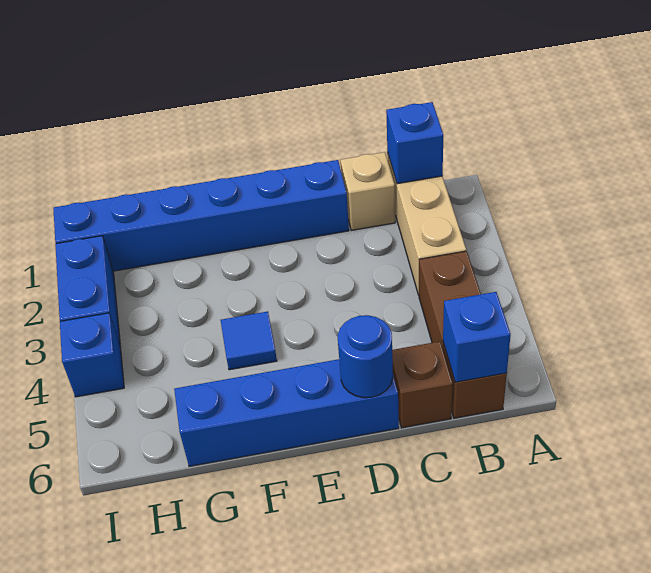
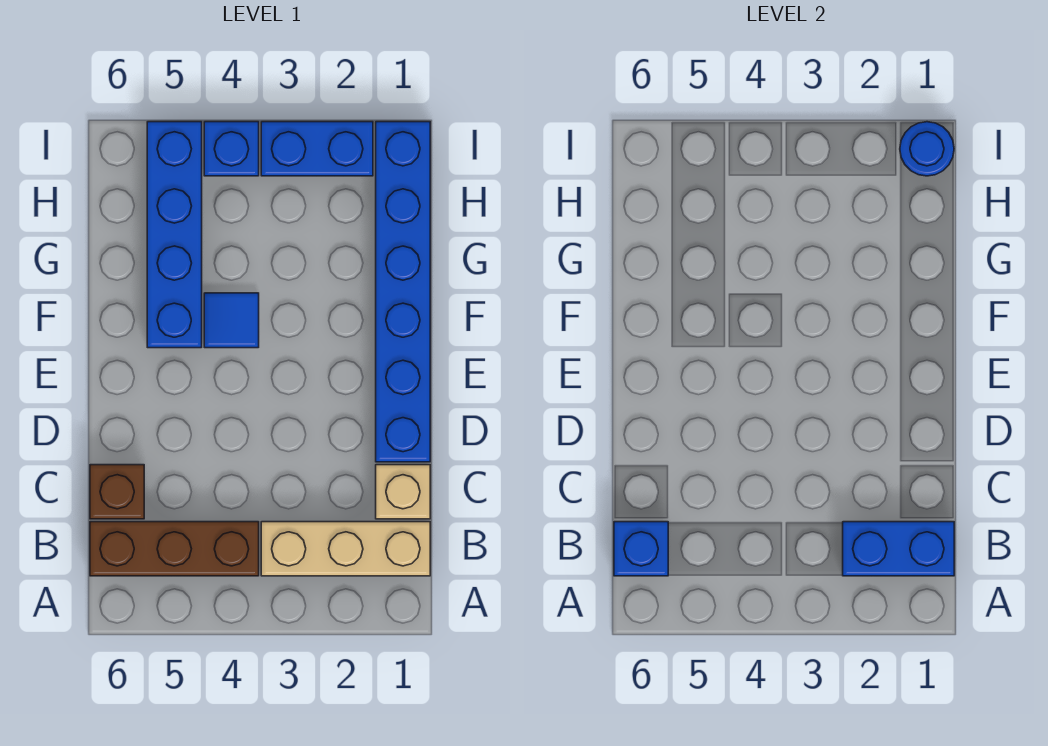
blue 1x1 brick [386,102,443,184] -> blue 1x2 brick [843,522,954,576]
blue 1x4 brick [174,359,399,466] -> blue 1x4 brick moved to [147,122,202,348]
blue 1x1 round brick [338,315,393,398] -> blue 1x1 round brick moved to [900,122,954,176]

